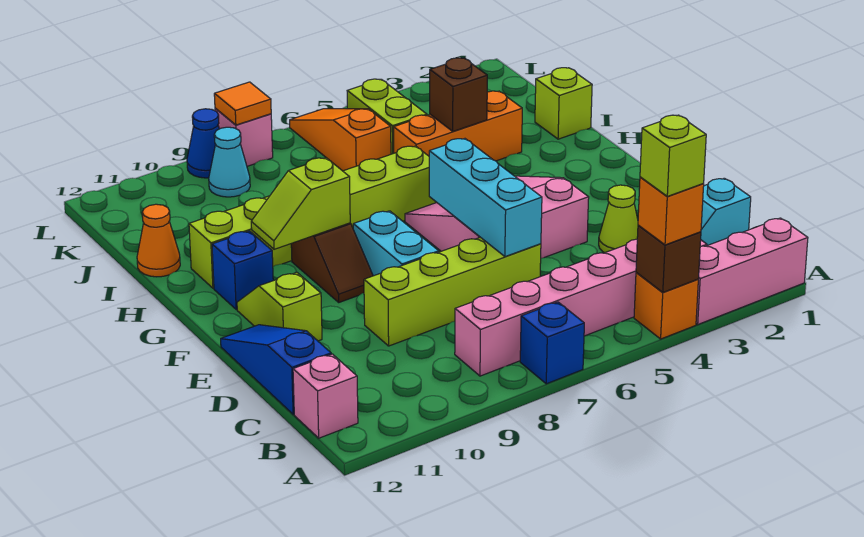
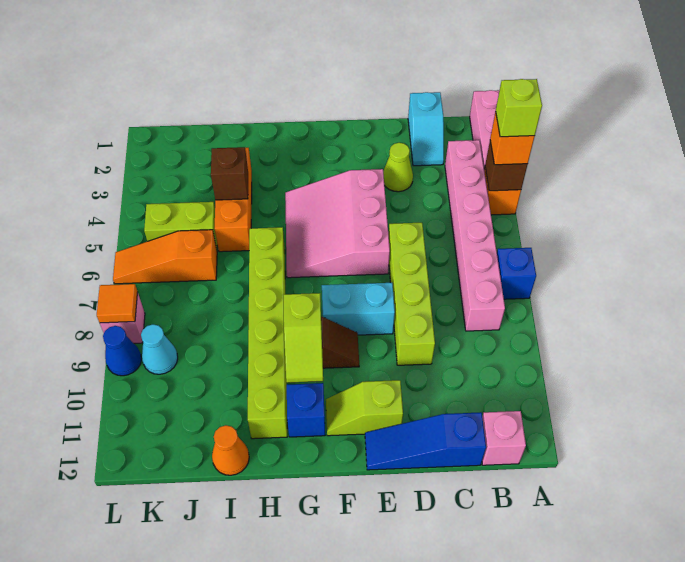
cyan 1x3 brick [429,139,542,257] -> none
lime 1x1 brick [535,68,592,139] -> none

